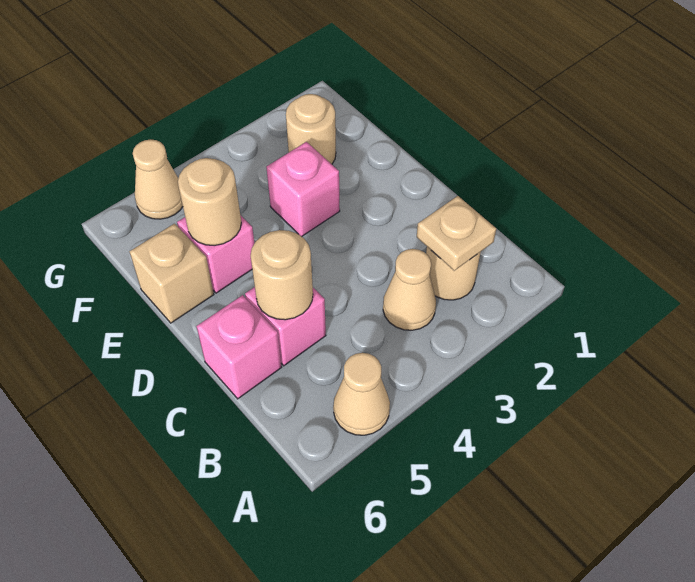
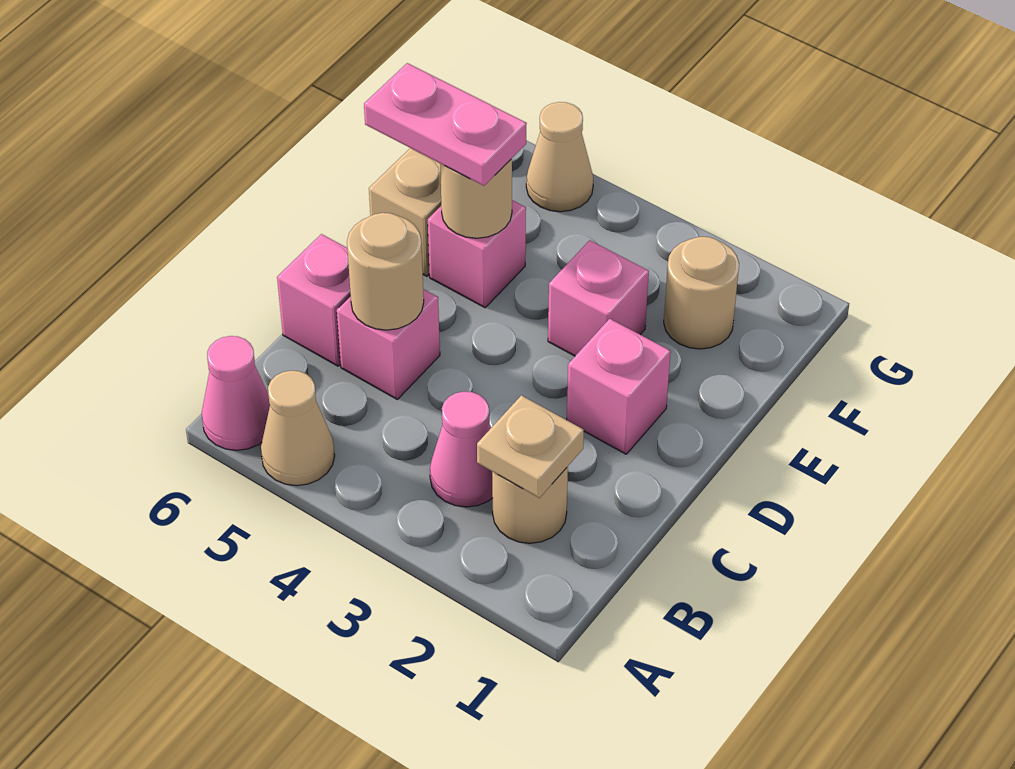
none -> pink 1x1 cone [202,336,270,450]
tan 1x1 cone [383,249,436,330] -> pink 1x1 cone [430,392,493,507]
none -> pink 1x1 brick [567,319,671,454]
none -> pink 1x2 plate [364,63,527,186]

